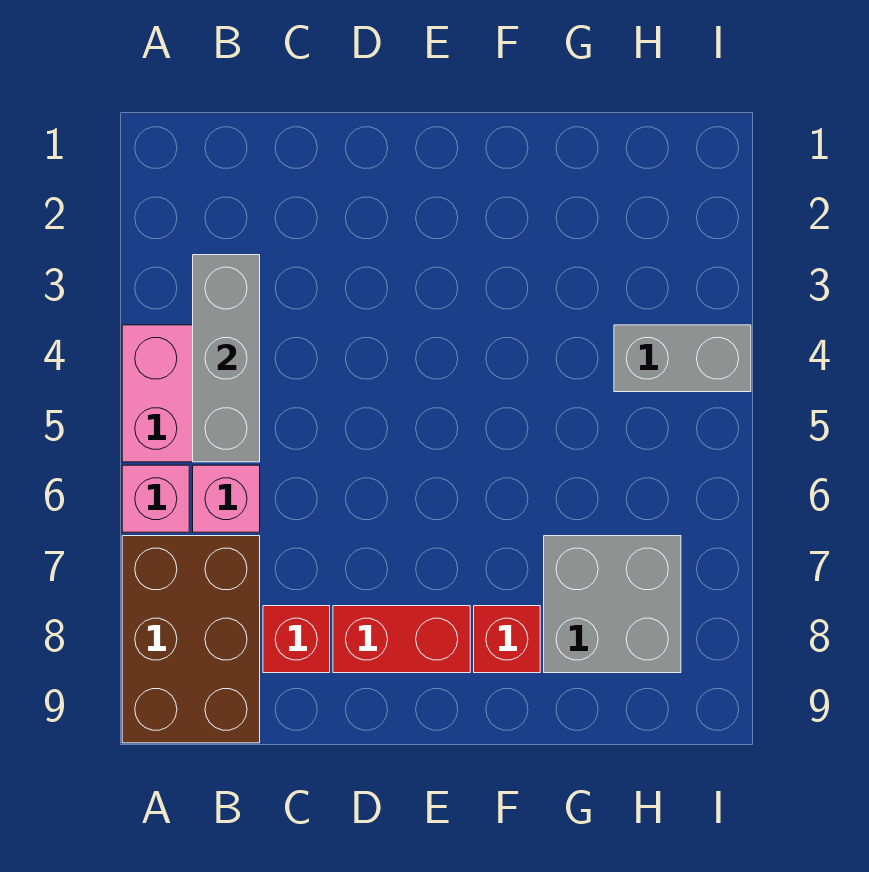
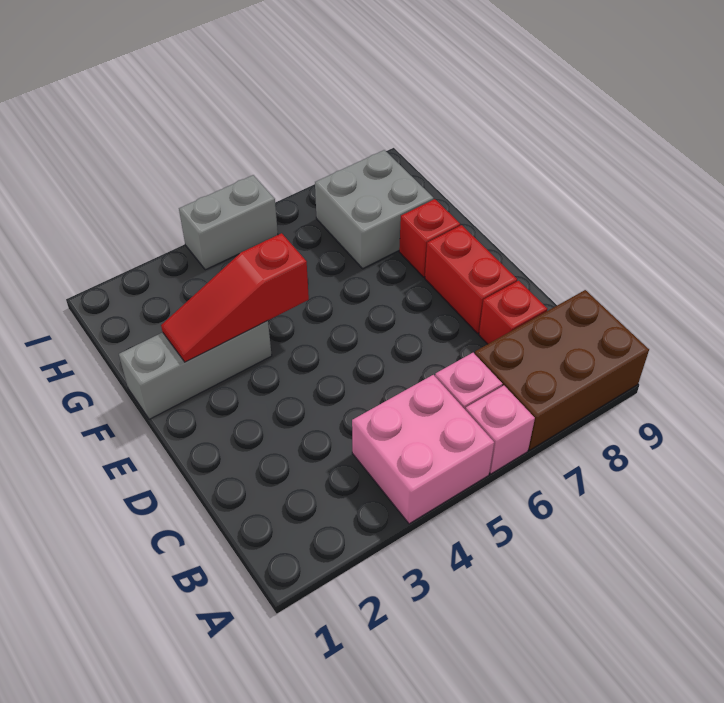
grey 1x3 brick [193,255,260,462] -> grey 1x3 brick moved to [119,321,272,419]
none -> red 1x3 slope [161,233,309,362]
grey 1x2 brick [614,325,751,392] -> grey 1x2 brick turned to [179,175,278,270]

